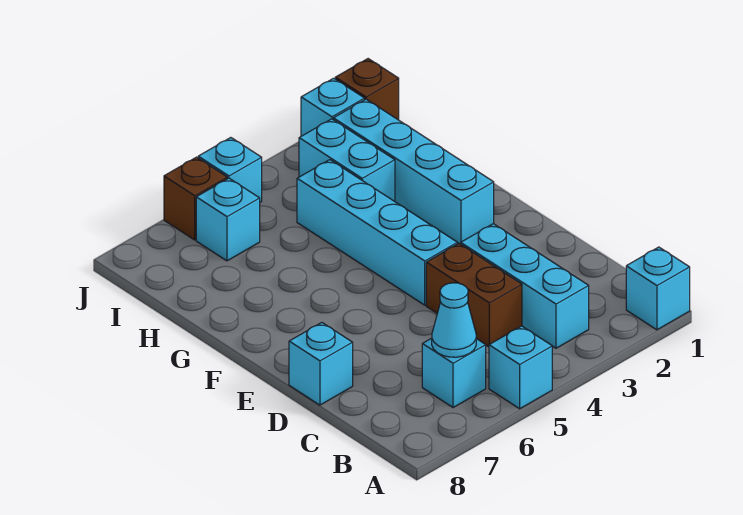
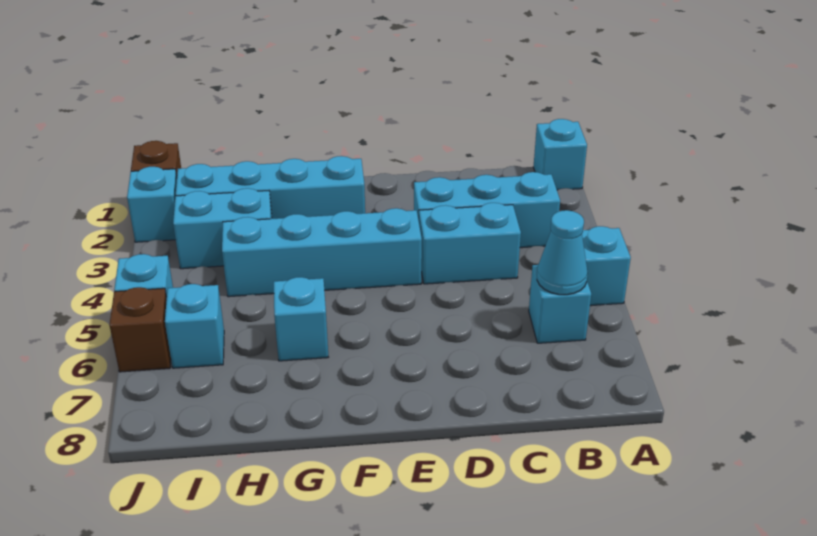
brown 1x2 brick [426,243,522,347] -> cyan 1x2 brick [419,203,521,284]
cyan 1x1 brick [289,322,353,405] -> cyan 1x1 brick moved to [274,277,328,361]

